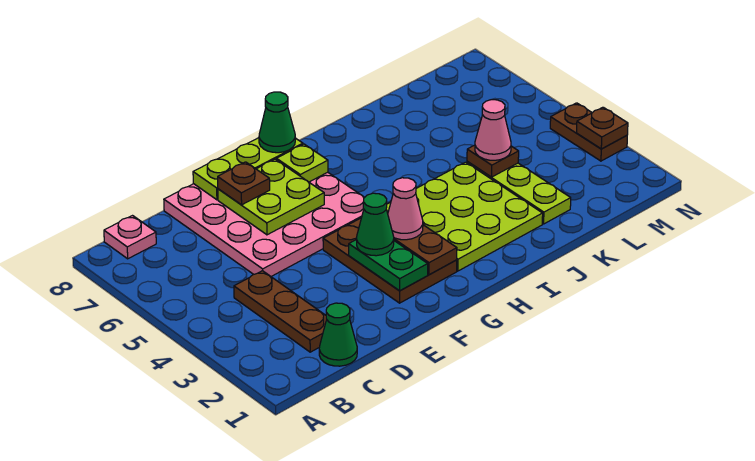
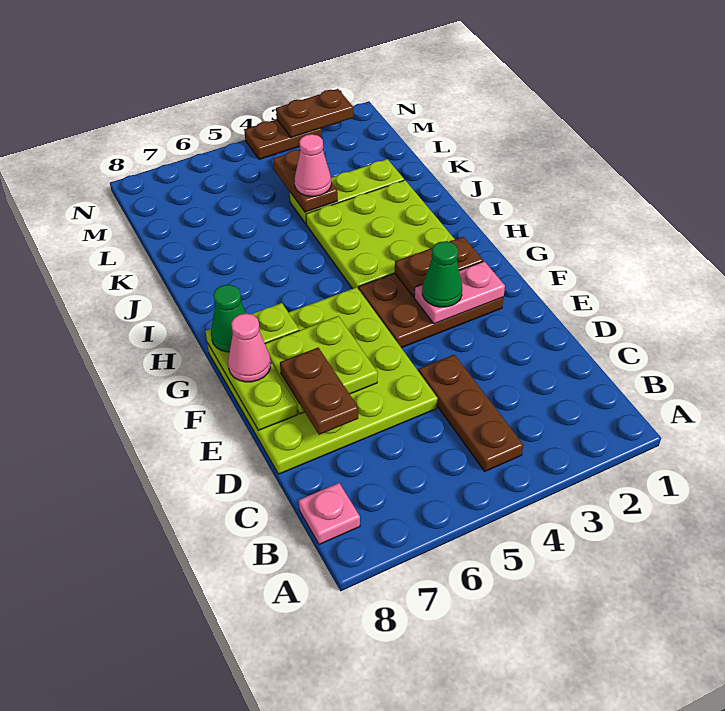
green 1x1 cone [319,303,357,366] -> none
brown 1x3 plate [234,271,327,352] -> brown 1x3 plate turned to [419,355,523,471]
pink 4x4 plate [164,172,365,276] -> lime 4x4 plate [207,287,438,474]
brown 1x1 plate [218,162,270,205] -> brown 1x2 plate [280,348,358,435]
green 1x2 plate [349,239,428,291] -> pink 1x2 plate [414,261,505,324]
pink 1x1 cone [388,178,423,240] -> pink 1x1 cone moved to [228,313,271,382]
brown 1x1 plate [467,145,519,177] -> brown 1x2 plate [273,150,338,212]
brown 1x1 plate [577,107,628,149] -> brown 1x2 plate [276,89,353,137]

